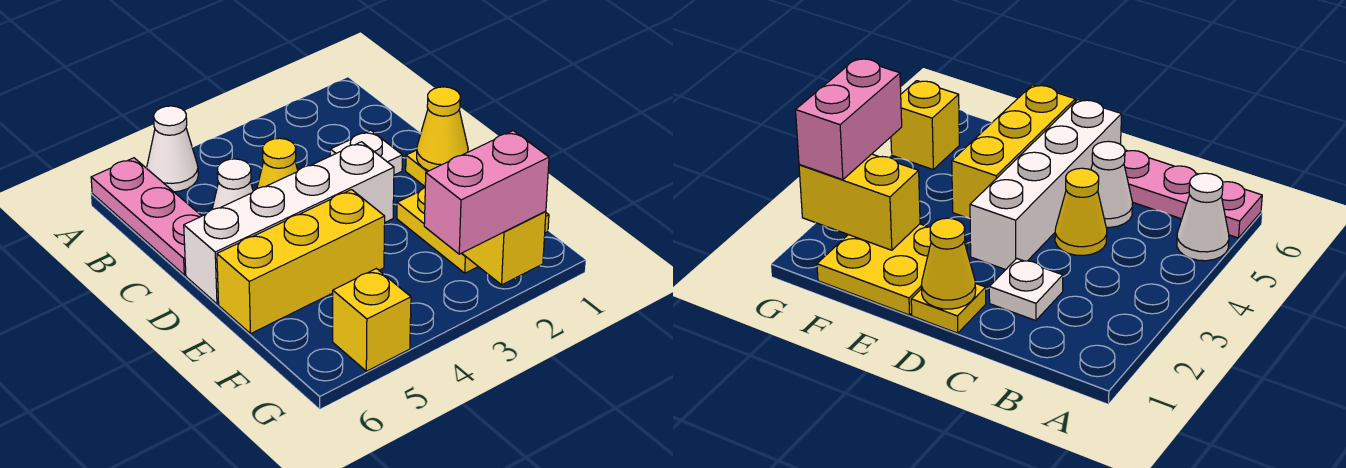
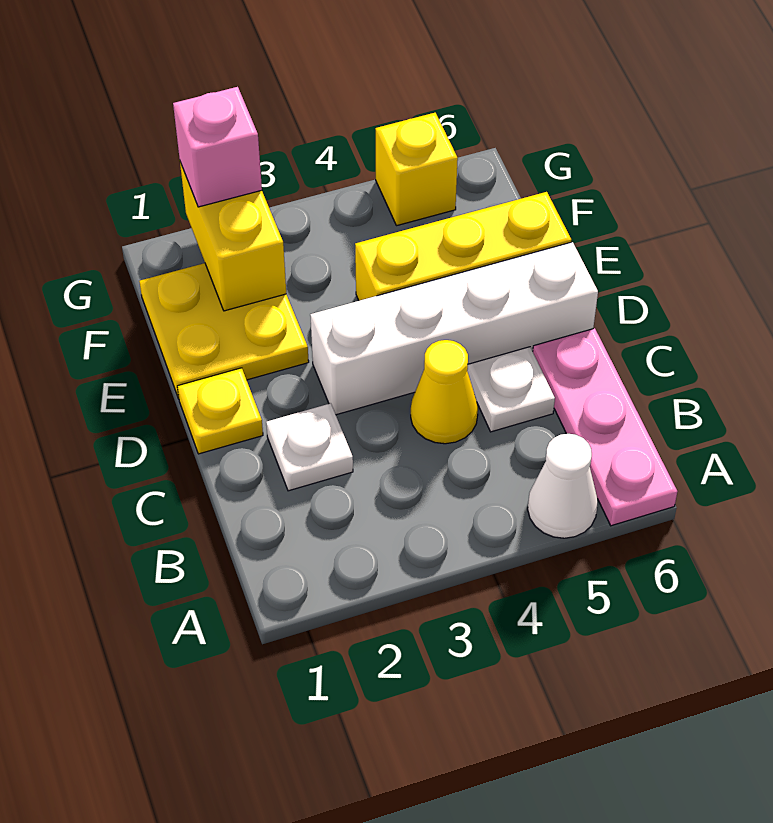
white 1x1 cone [212,159,253,210] -> white 1x1 plate [467,347,555,432]
yellow 1x1 cone [417,87,468,171] -> none
pink 1x2 brick [424,131,549,254] -> pink 1x1 brick [173,87,262,207]

